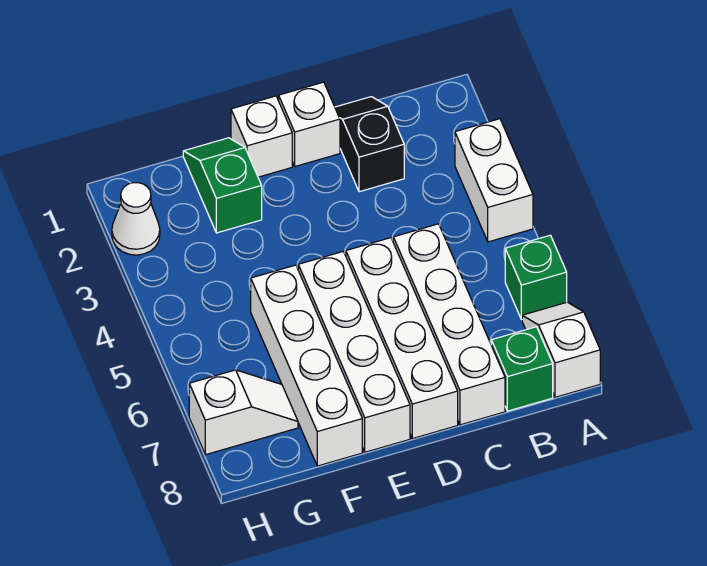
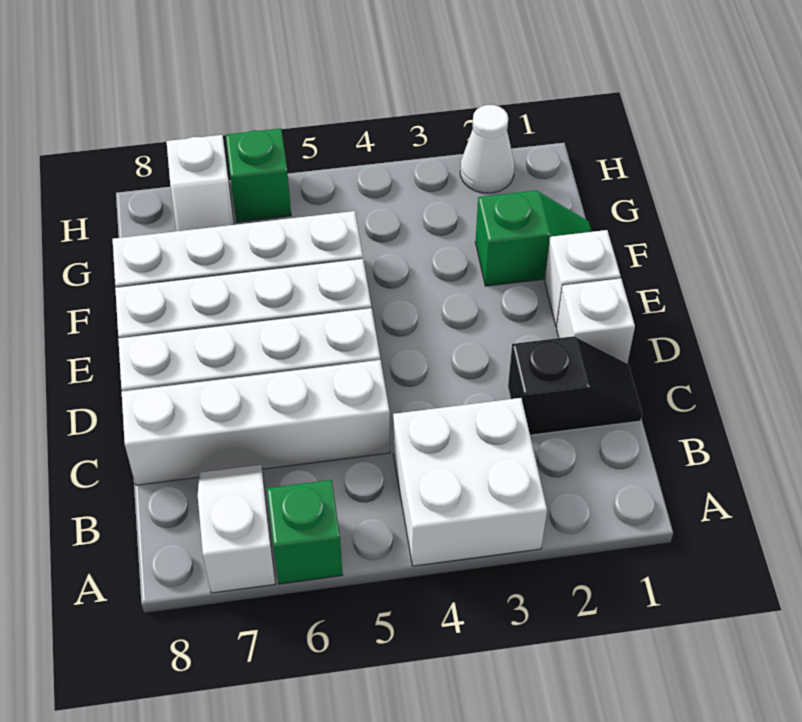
white 1x2 brick [455,119,533,242] -> white 2x2 brick [393,398,547,566]
white 1x2 slope [522,302,600,397] -> white 1x2 slope turned to [198,465,275,593]
green 1x1 brick [491,327,553,411] -> green 1x1 brick moved to [226,128,291,222]

